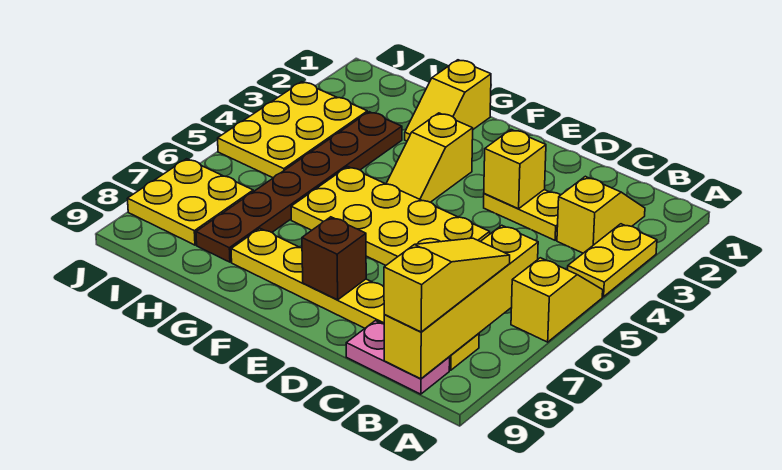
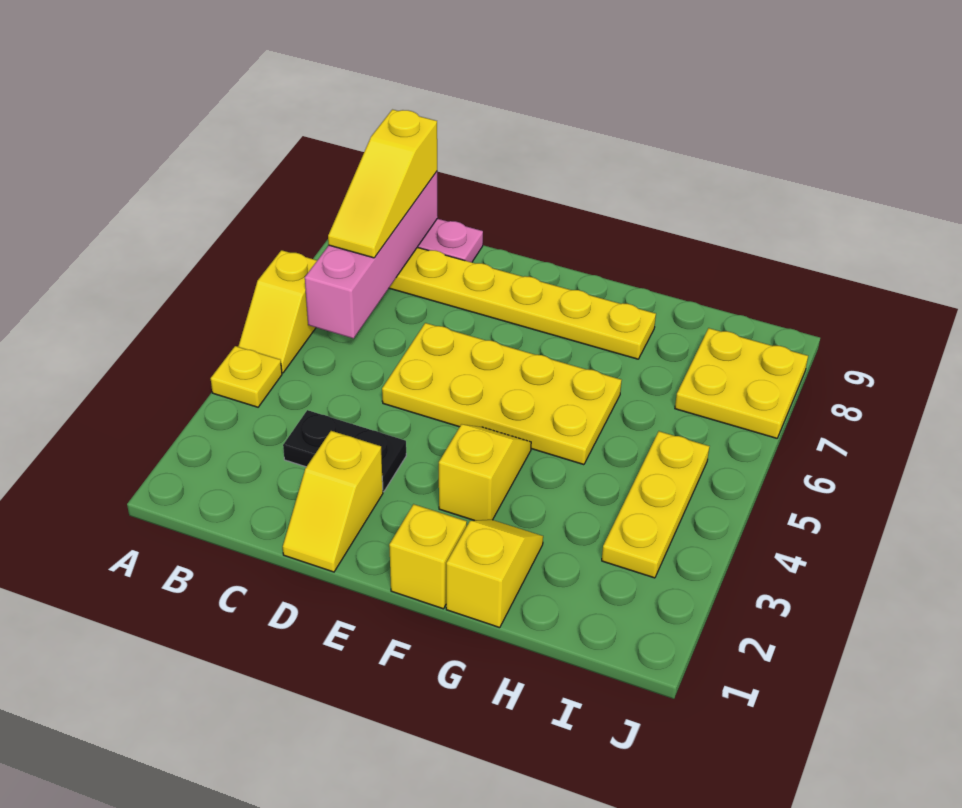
yellow 1x2 plate [568,224,657,297] -> yellow 1x1 plate [211,346,282,407]
yellow 1x2 slope [557,176,645,253] -> yellow 1x2 slope moved to [283,431,383,572]
yellow 1x4 brick [384,225,538,379] -> pink 1x4 brick [305,172,438,338]
yellow 1x2 plate [484,190,560,240] -> black 1x2 plate [283,410,406,492]
yellow 1x1 brick [484,130,546,209] -> yellow 1x1 brick moved to [389,504,467,609]
brown 1x1 brick [302,217,366,300] -> none
brown 1x6 plate [196,112,402,262] -> none
yellow 2x3 plate [218,82,367,178] -> yellow 1x3 plate [602,431,709,578]

